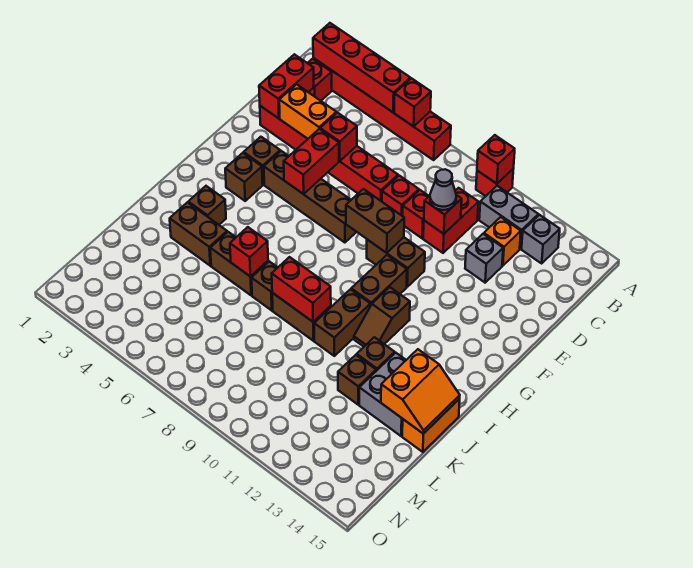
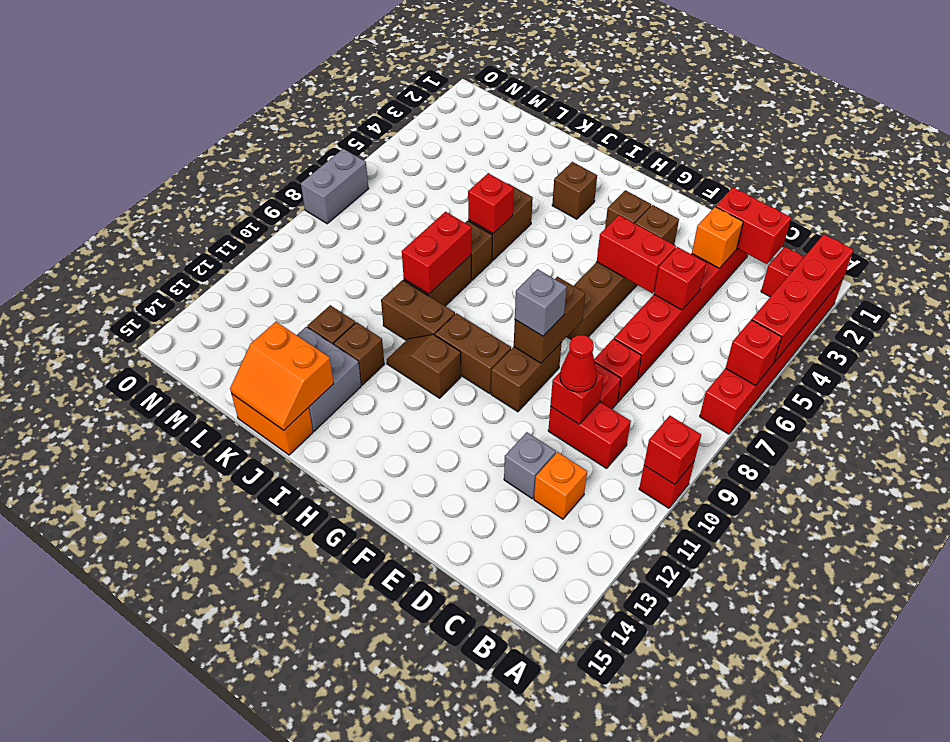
grey 1x2 brick [479,186,538,249] -> grey 1x2 brick moved to [301,149,369,224]
grey 1x1 brick [521,215,560,263] -> grey 1x1 brick moved to [515,269,567,336]
orange 1x2 brick [279,84,336,139] -> orange 1x1 brick [692,207,743,268]
grey 1x1 cone [430,169,456,210] -> red 1x1 cone [560,335,597,392]
brown 1x2 brick [170,202,227,266] -> none

